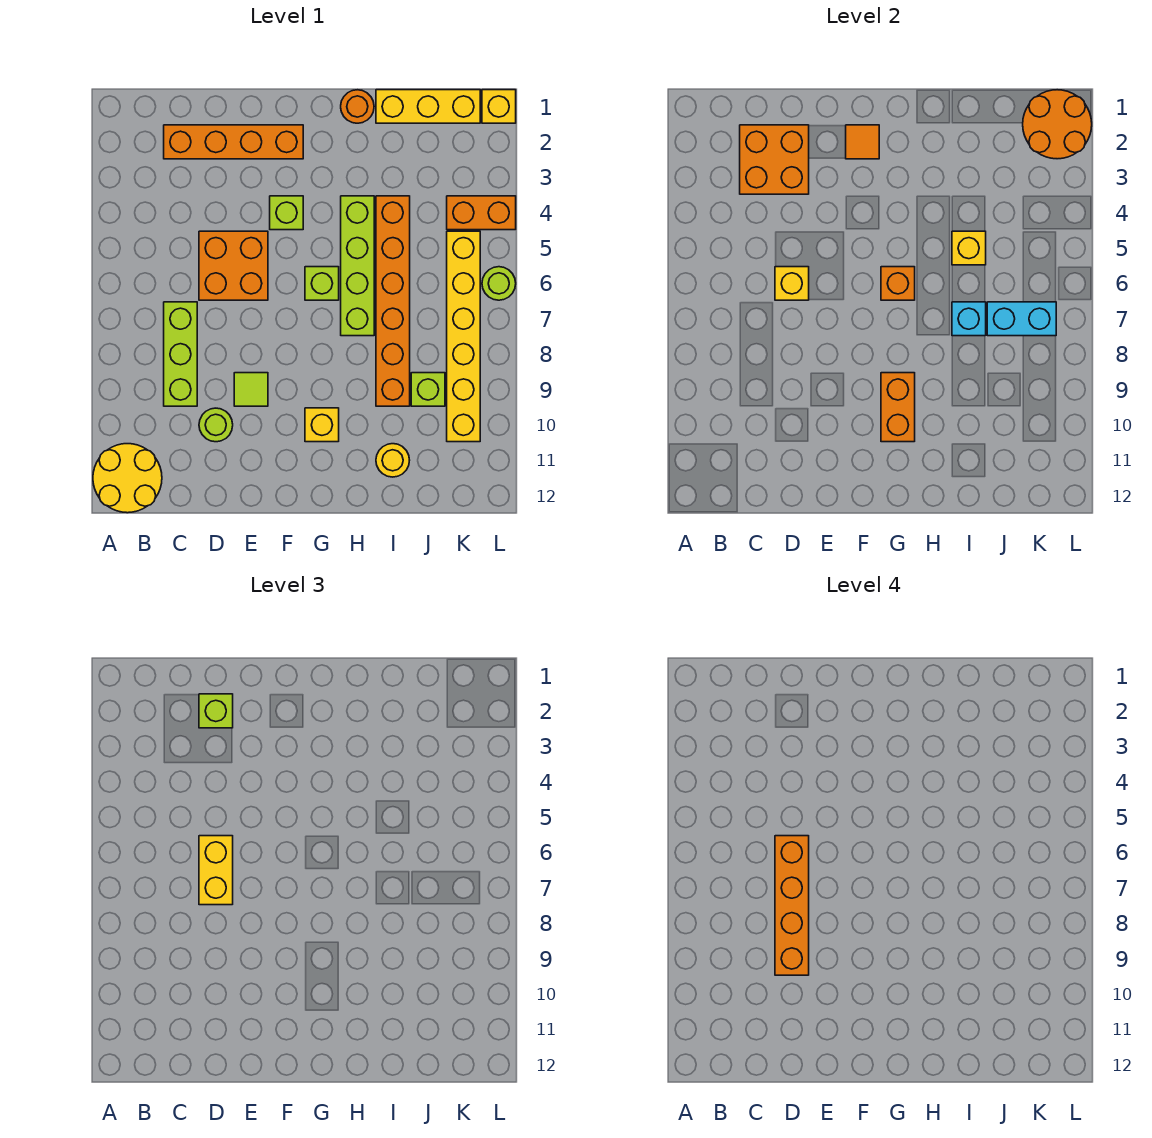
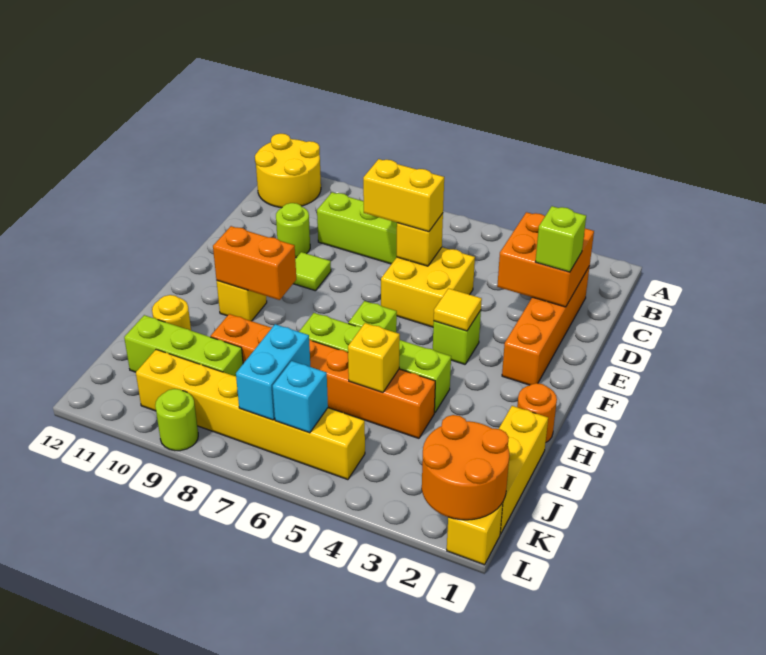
orange 2x2 brick [199,231,268,300] -> yellow 2x2 brick [381,247,475,327]
orange 1x4 brick [775,836,809,975] -> none
orange 1x1 tile [846,125,879,159] -> none
none -> yellow 1x1 tile [434,288,482,331]
orange 1x1 brick [881,267,915,300] -> none
cyan 1x1 brick [952,302,986,336] -> cyan 1x1 brick moved to [273,361,328,433]
lime 1x1 brick [411,373,445,406] -> lime 1x3 brick [124,315,243,376]
orange 1x2 brick [447,196,516,230] -> none
lime 1x1 round brick [482,267,516,300] -> lime 1x1 round brick moved to [155,389,198,451]

